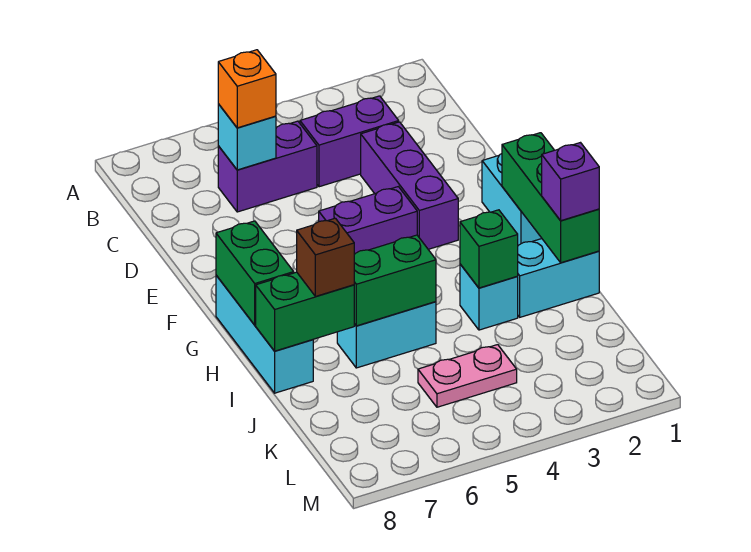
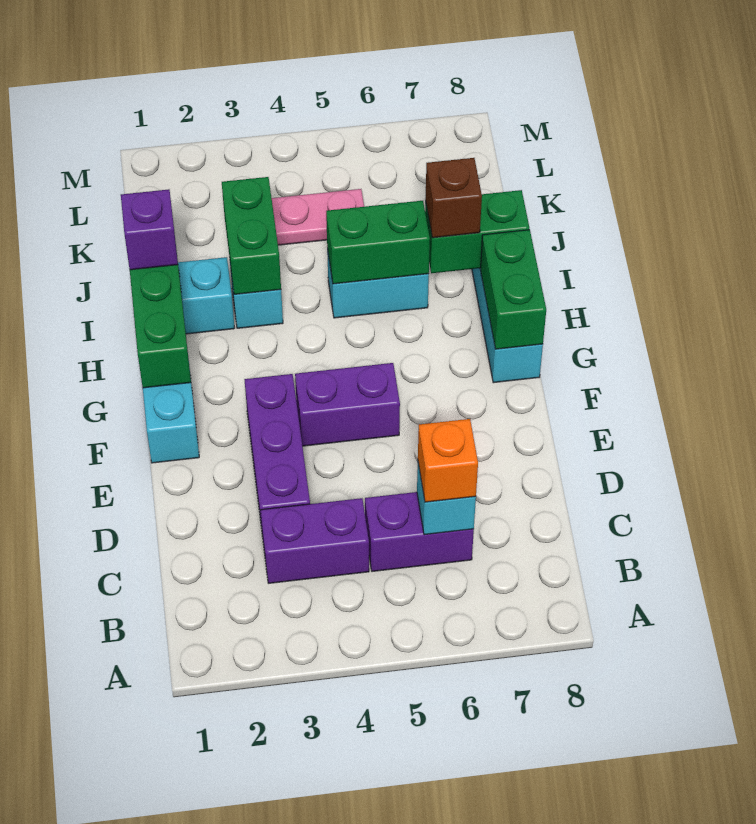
green 1x1 brick [460,210,518,288] -> green 1x2 brick [222,177,281,294]

